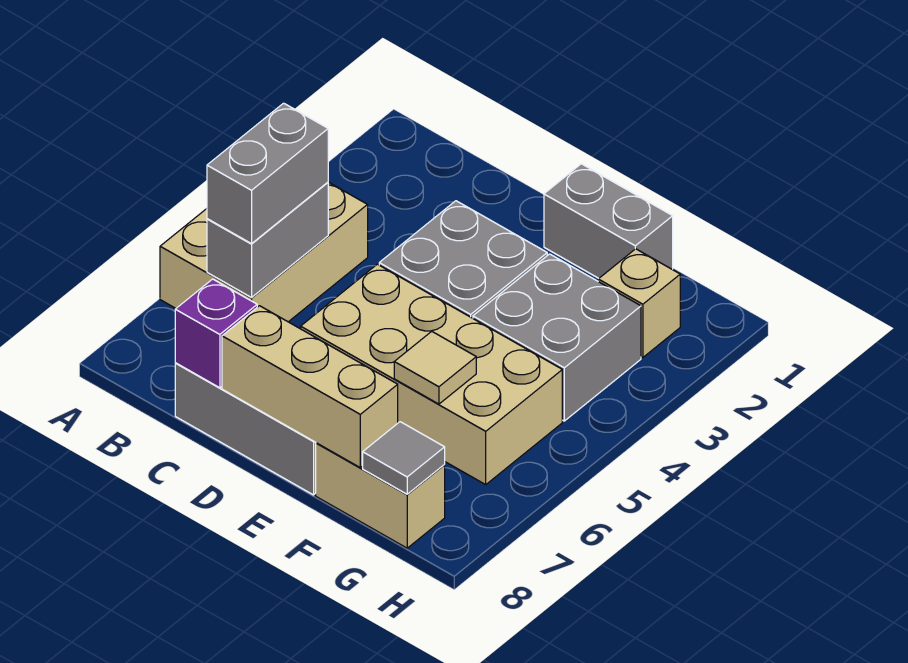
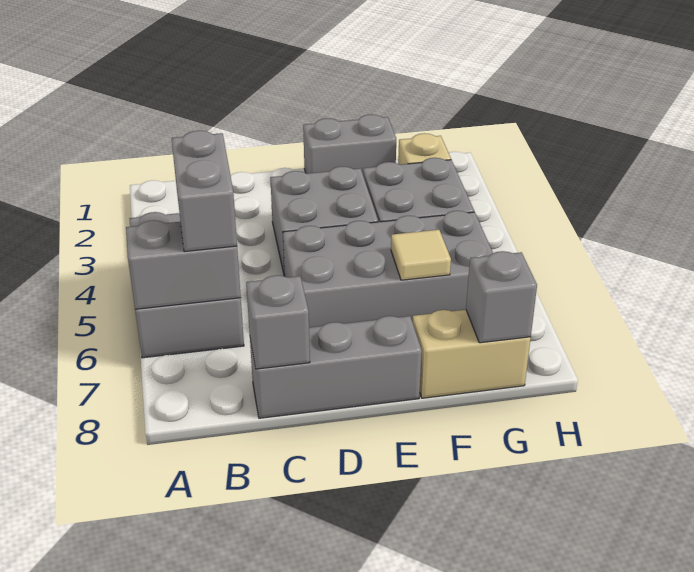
tan 2x3 brick [160,182,368,322] -> grey 2x3 brick [129,212,244,358]
grey 1x2 brick [207,182,328,298] -> grey 1x2 brick turned to [126,220,241,309]
purple 1x1 brick [175,279,257,388] -> grey 1x1 brick [246,275,310,369]
tan 2x4 brick [301,264,562,485] -> grey 2x4 brick [283,211,493,327]
tan 1x3 brick [222,306,398,468] -> none
grey 1x1 tile [363,422,445,494] -> grey 1x1 brick [466,251,537,343]

